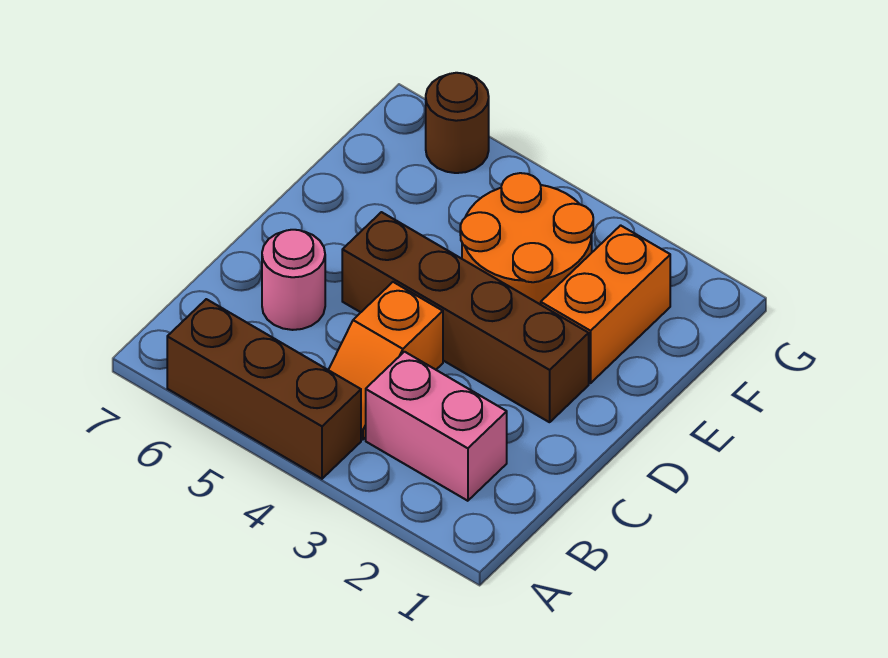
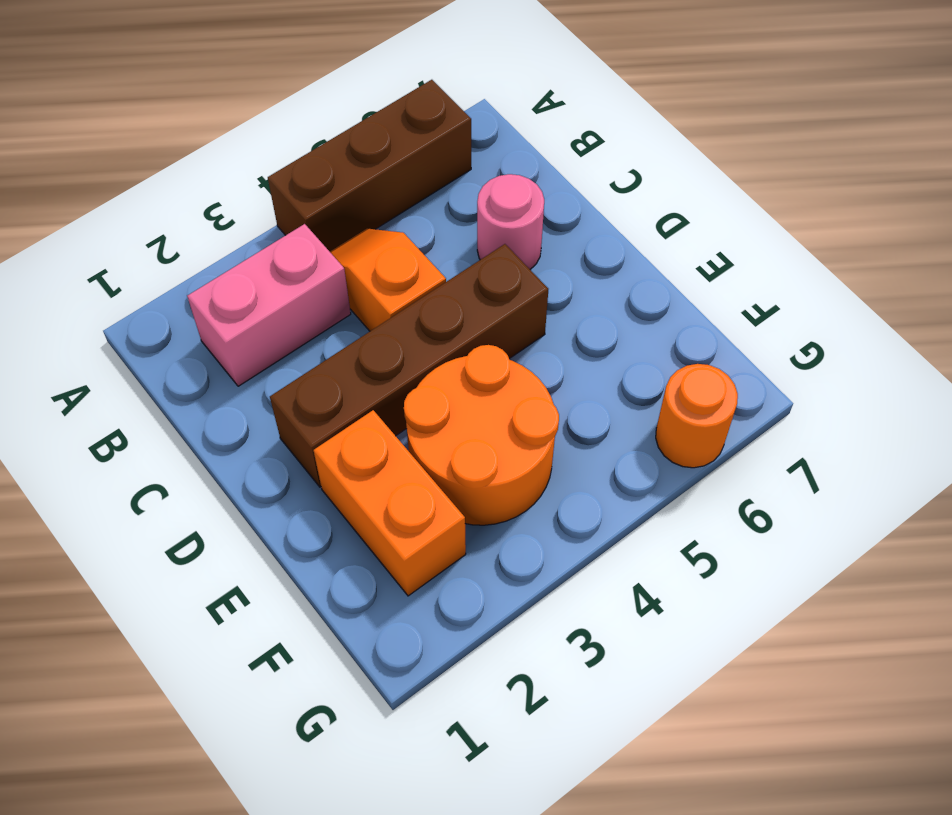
brown 1x1 round brick [426,73,489,173] -> orange 1x1 round brick [656,364,738,468]

